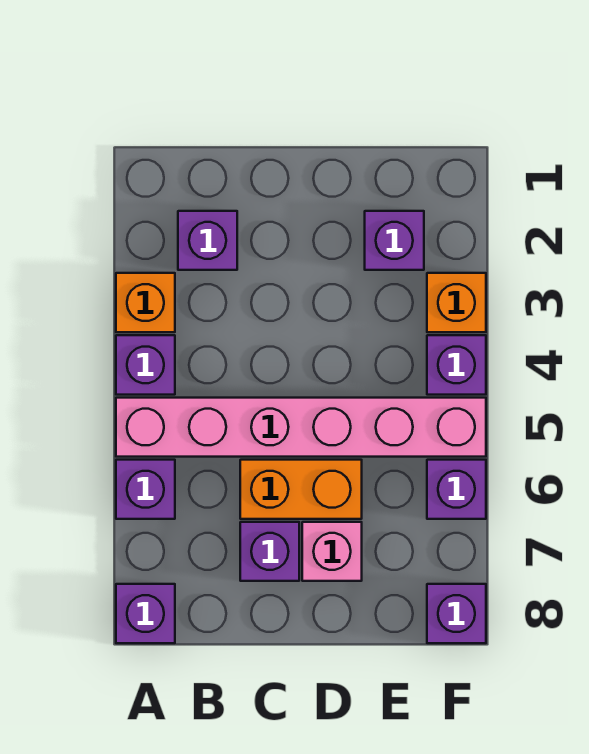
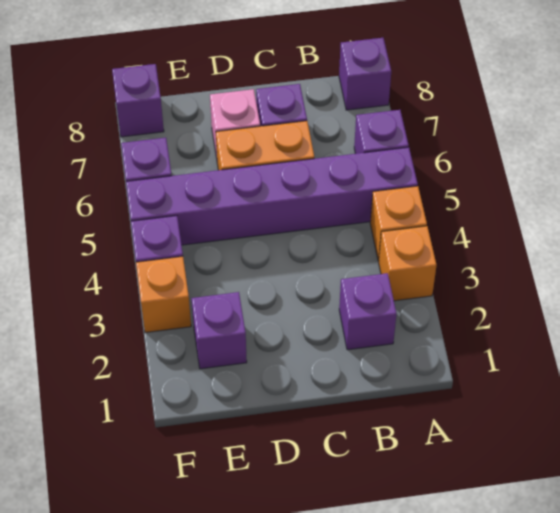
purple 1x1 brick [116,335,175,395] -> orange 1x1 brick [370,186,427,261]
pink 1x6 brick [116,398,486,457] -> purple 1x6 brick [126,147,418,245]

